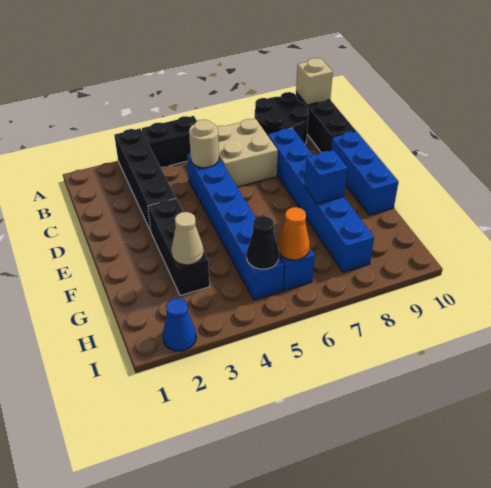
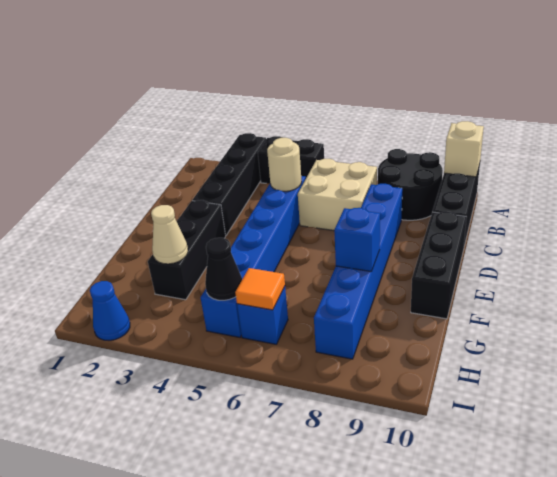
blue 1x3 brick [331,131,398,215] -> black 1x3 brick [411,212,466,319]
orange 1x1 cone [278,207,310,260] -> orange 1x1 tile [235,268,285,310]

